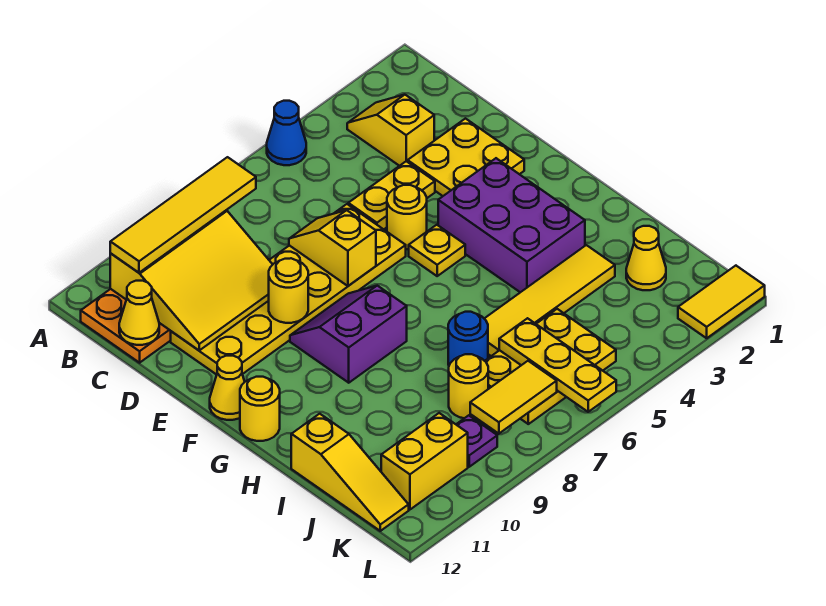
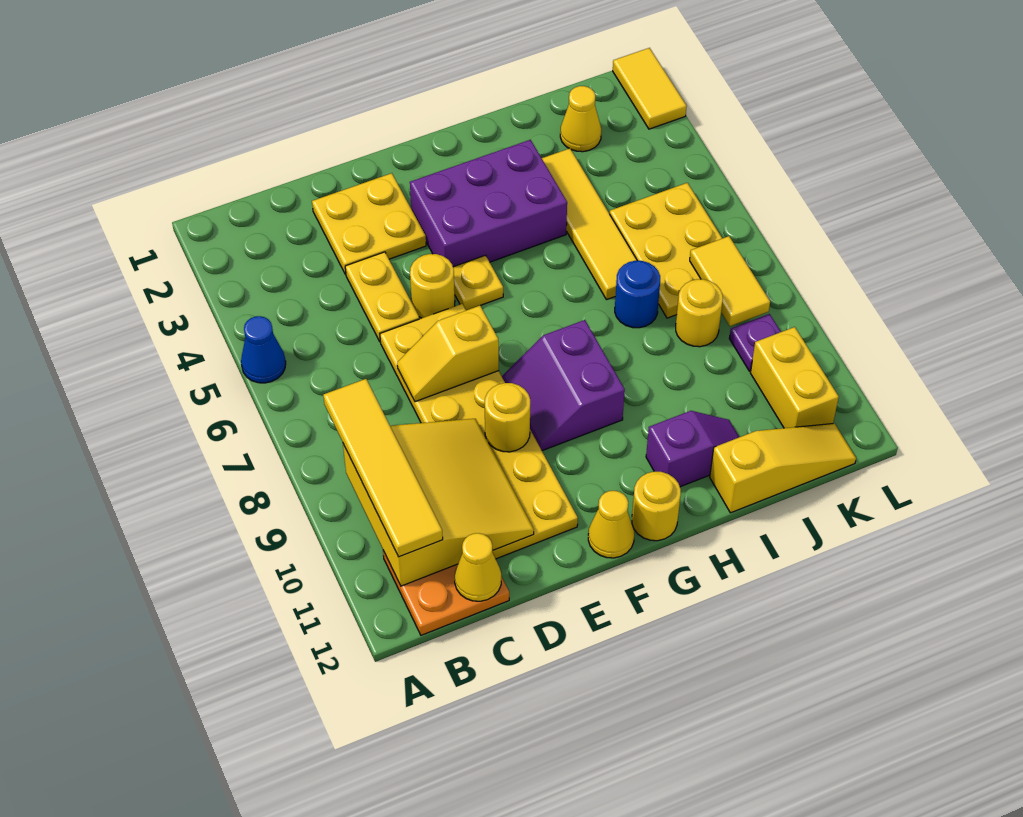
yellow 1x2 slope [347,95,434,166] -> none
none -> purple 1x2 slope [646,411,739,487]
yellow 1x3 plate [499,318,616,412] -> none

